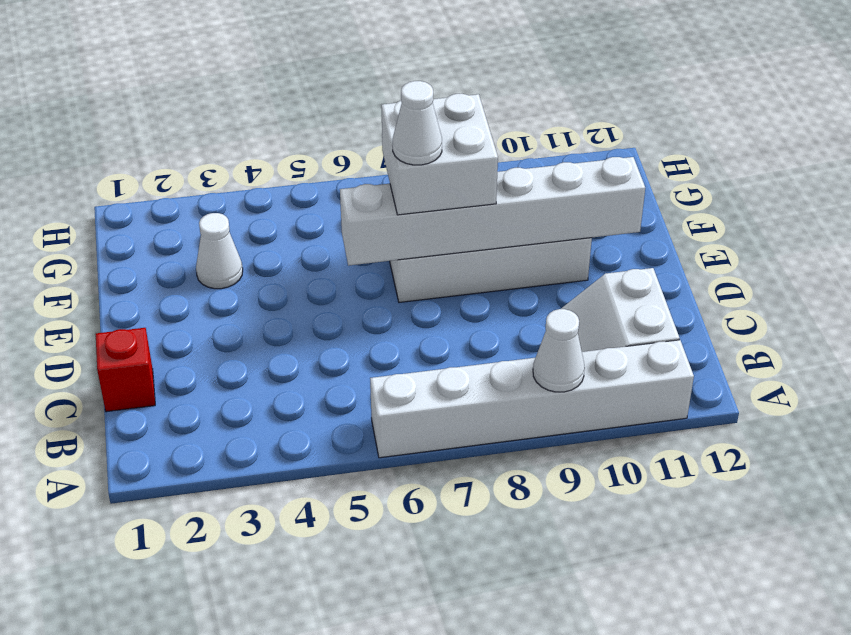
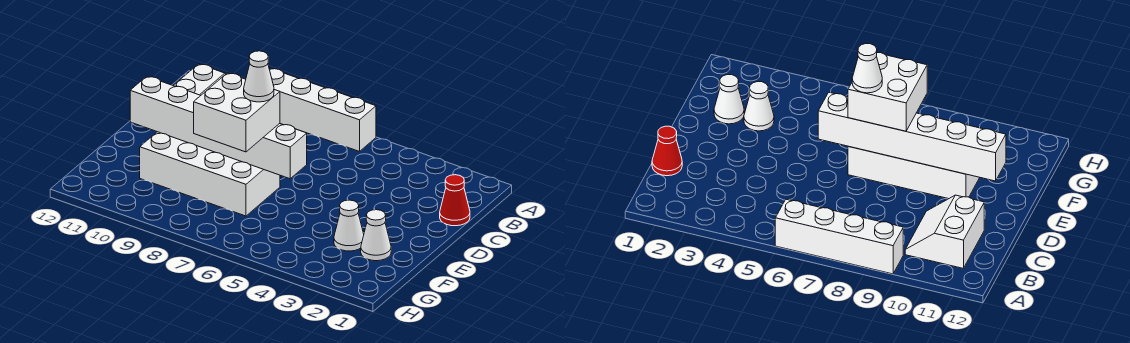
white 1x6 brick [370,340,694,458] -> white 1x4 brick [269,68,376,152]
white 1x1 cone [533,309,585,392] -> white 1x1 cone moved to [361,210,391,261]
red 1x1 brick [96,328,155,412] -> red 1x1 cone [440,175,470,226]

